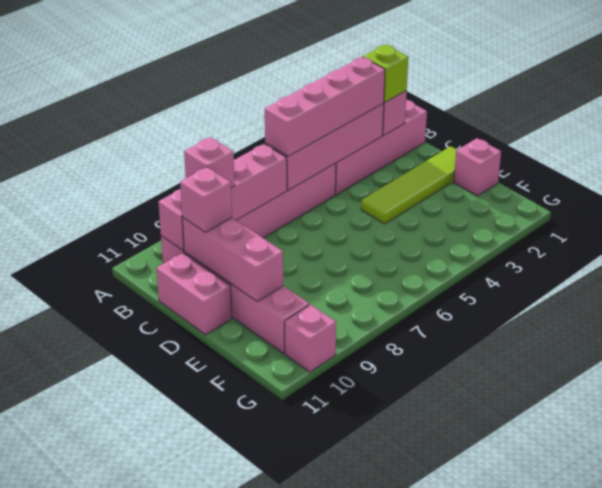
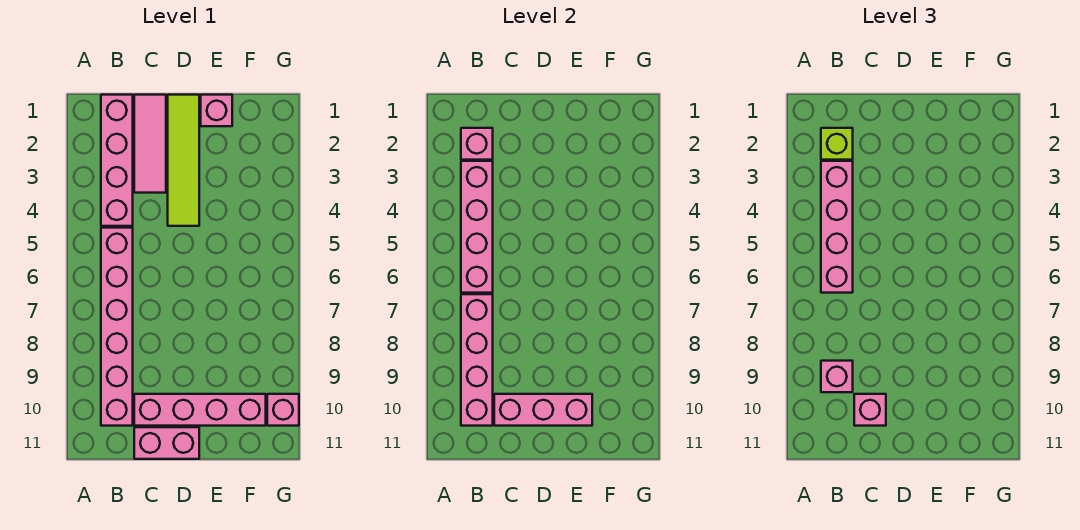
none -> pink 1x3 tile [134,95,166,193]

